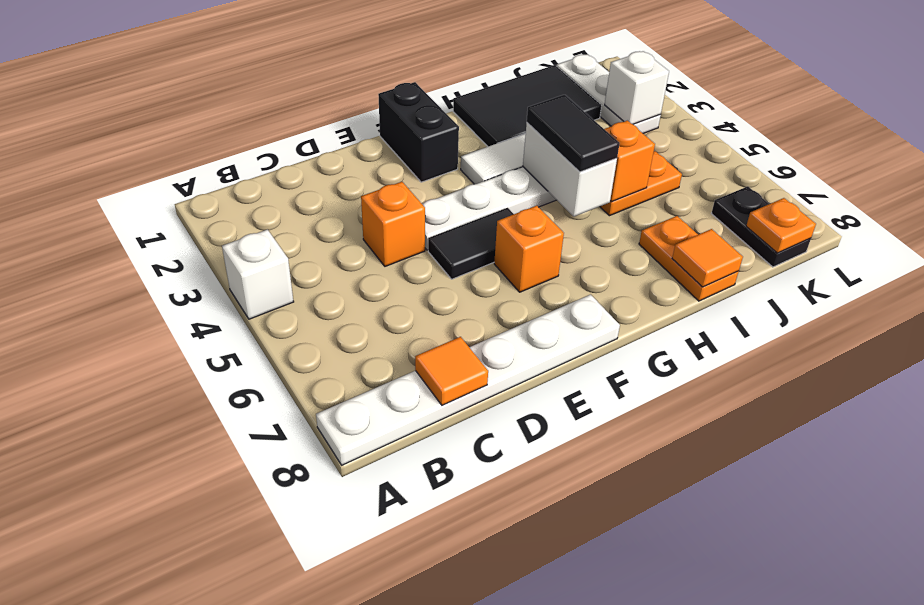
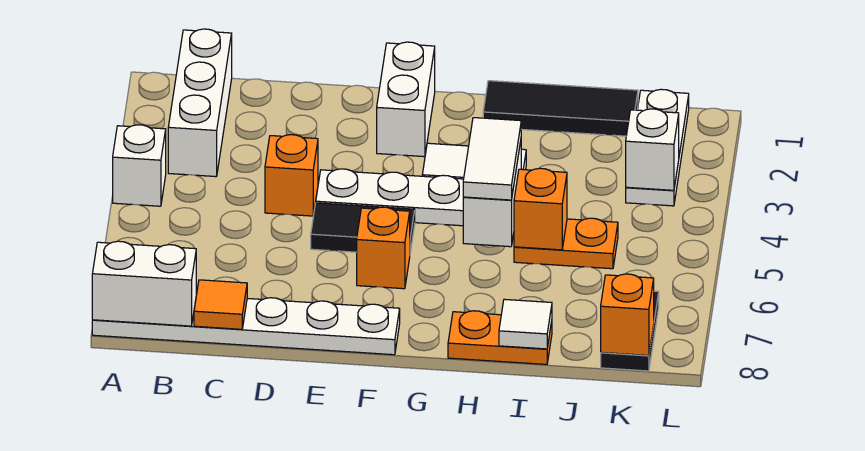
none -> white 1x2 brick [92,241,196,326]
none -> white 1x3 brick [168,29,232,177]
black 1x2 brick [378,82,459,182] -> white 1x2 brick [377,42,435,157]
black 2x3 tile [453,65,602,146] -> black 1x3 tile [483,81,638,136]
black 1x2 tile [527,95,620,172] -> white 1x2 tile [463,118,521,200]
orange 1x2 plate [639,216,739,301] -> orange 1x2 plate turned to [448,311,552,364]
orange 1x1 tile [672,229,743,287] -> white 1x1 tile [499,299,552,349]
orange 1x1 plate [746,198,816,253] -> orange 1x1 brick [601,274,654,355]

